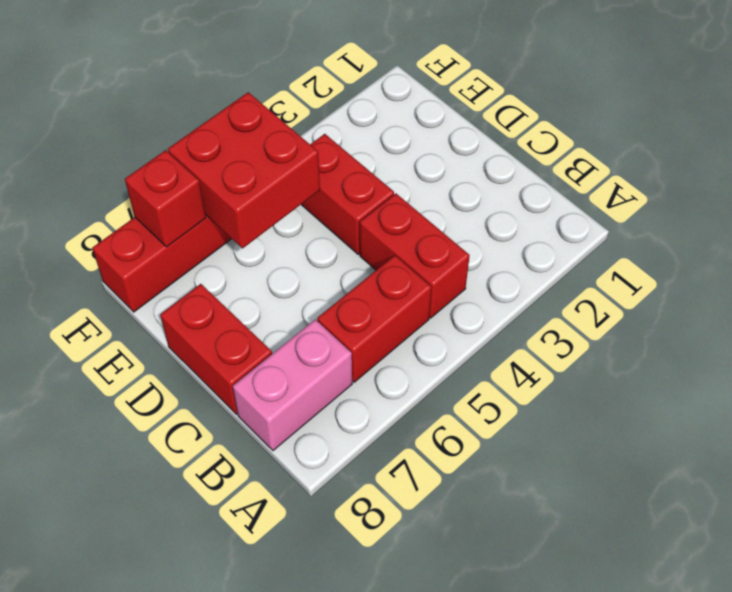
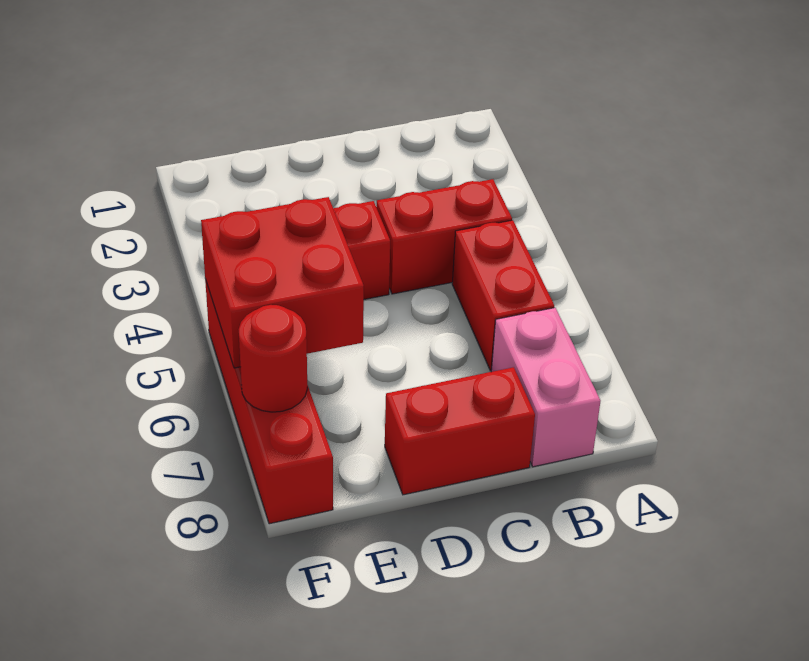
red 1x1 brick [125,150,206,247] -> red 1x1 round brick [238,305,307,412]

